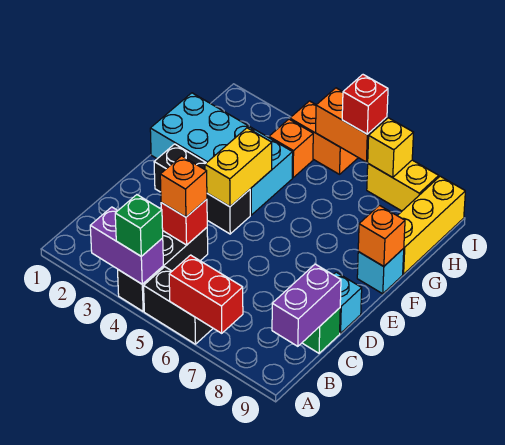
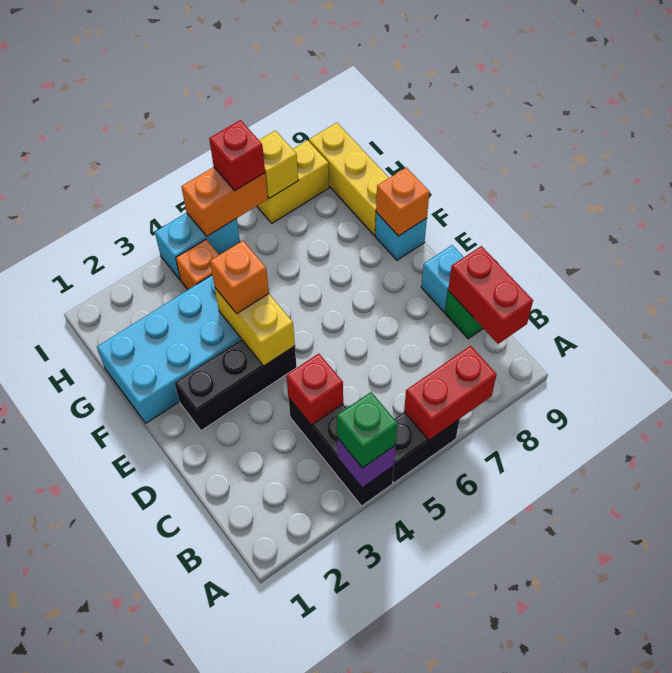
purple 1x2 brick [90,207,163,284] -> purple 1x1 brick [337,438,396,488]
purple 1x2 brick [272,264,341,346] -> red 1x2 brick [448,246,533,344]
orange 1x1 brick [160,156,207,217] -> orange 1x1 brick moved to [210,241,269,314]
orange 1x2 brick [290,101,358,174] -> cyan 1x2 brick [155,213,240,280]

